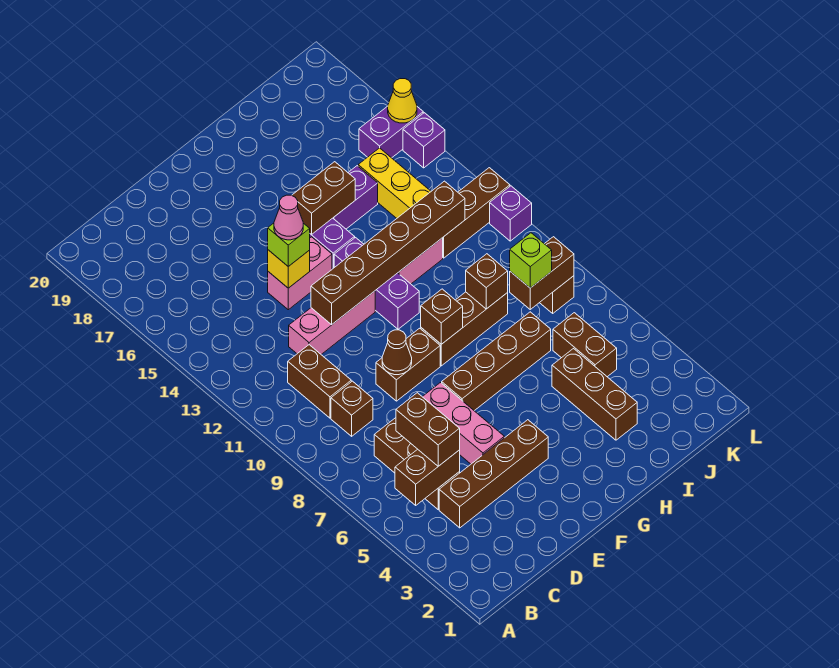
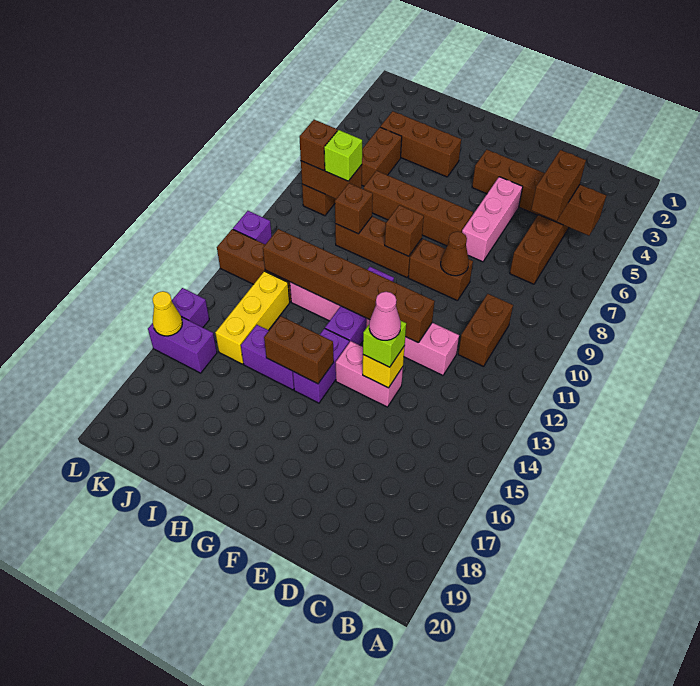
brown 1x1 brick [331,381,373,436] -> brown 1x1 brick moved to [299,120,337,170]
brown 1x3 brick [552,349,637,440] -> brown 1x3 brick turned to [380,111,461,177]

